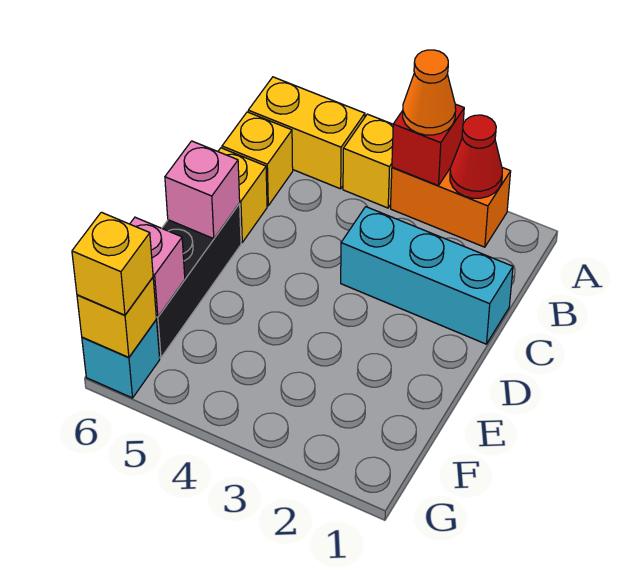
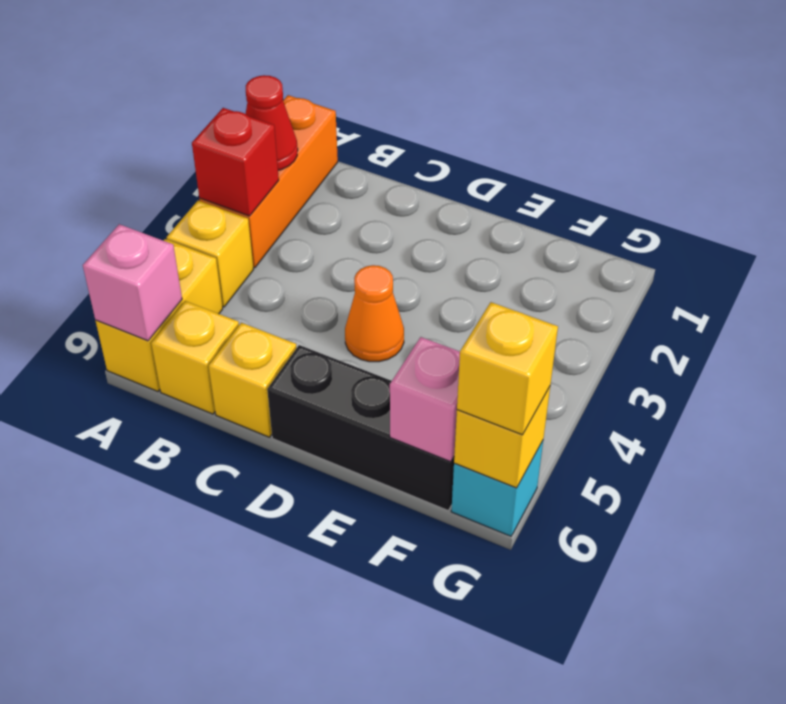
orange 1x2 brick [391,167,511,247] -> orange 1x3 brick [200,95,338,268]
orange 1x1 cone [403,50,456,135] -> orange 1x1 cone moved to [345,265,404,362]
cyan 1x3 brick [341,207,513,344] -> none
pink 1x1 brick [165,141,240,239] -> pink 1x1 brick moved to [83,224,182,341]

